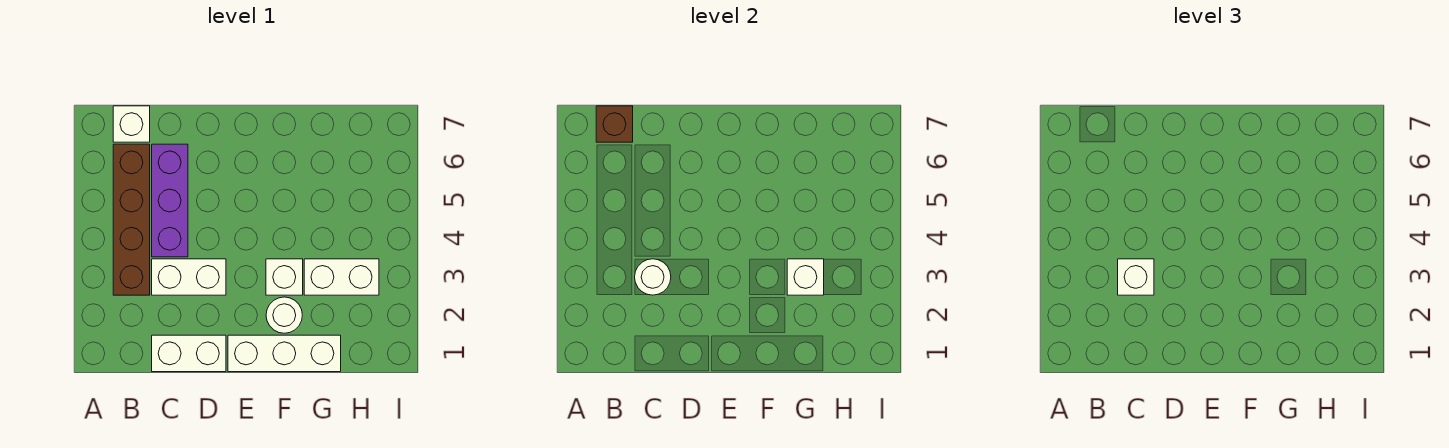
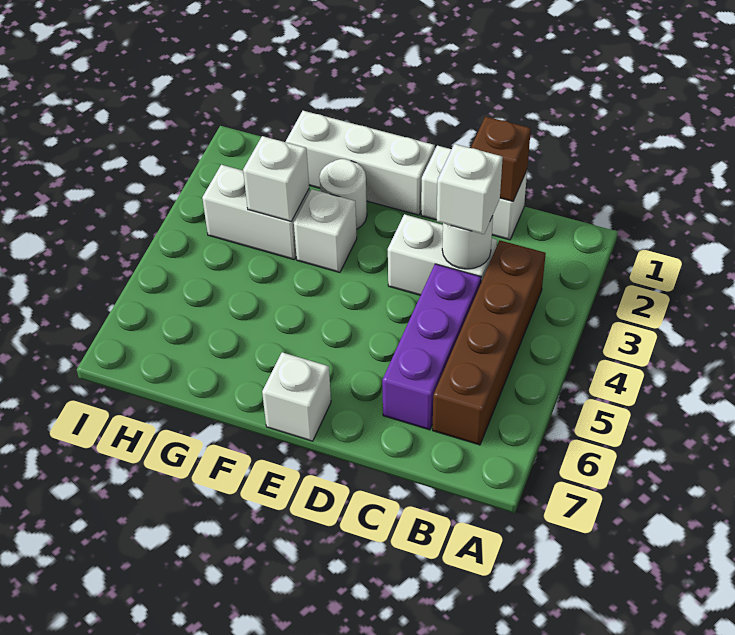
white 1x1 brick [113,106,150,142] -> white 1x1 brick moved to [262,352,331,441]
brown 1x1 brick [596,106,633,142] -> brown 1x1 brick moved to [471,116,531,201]

